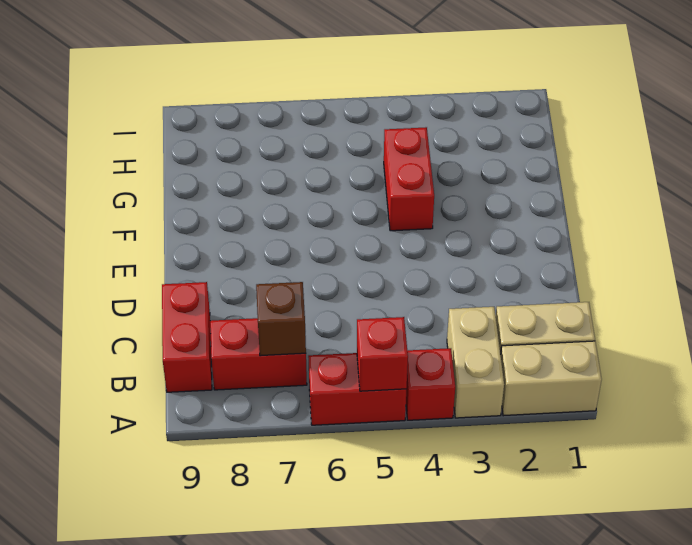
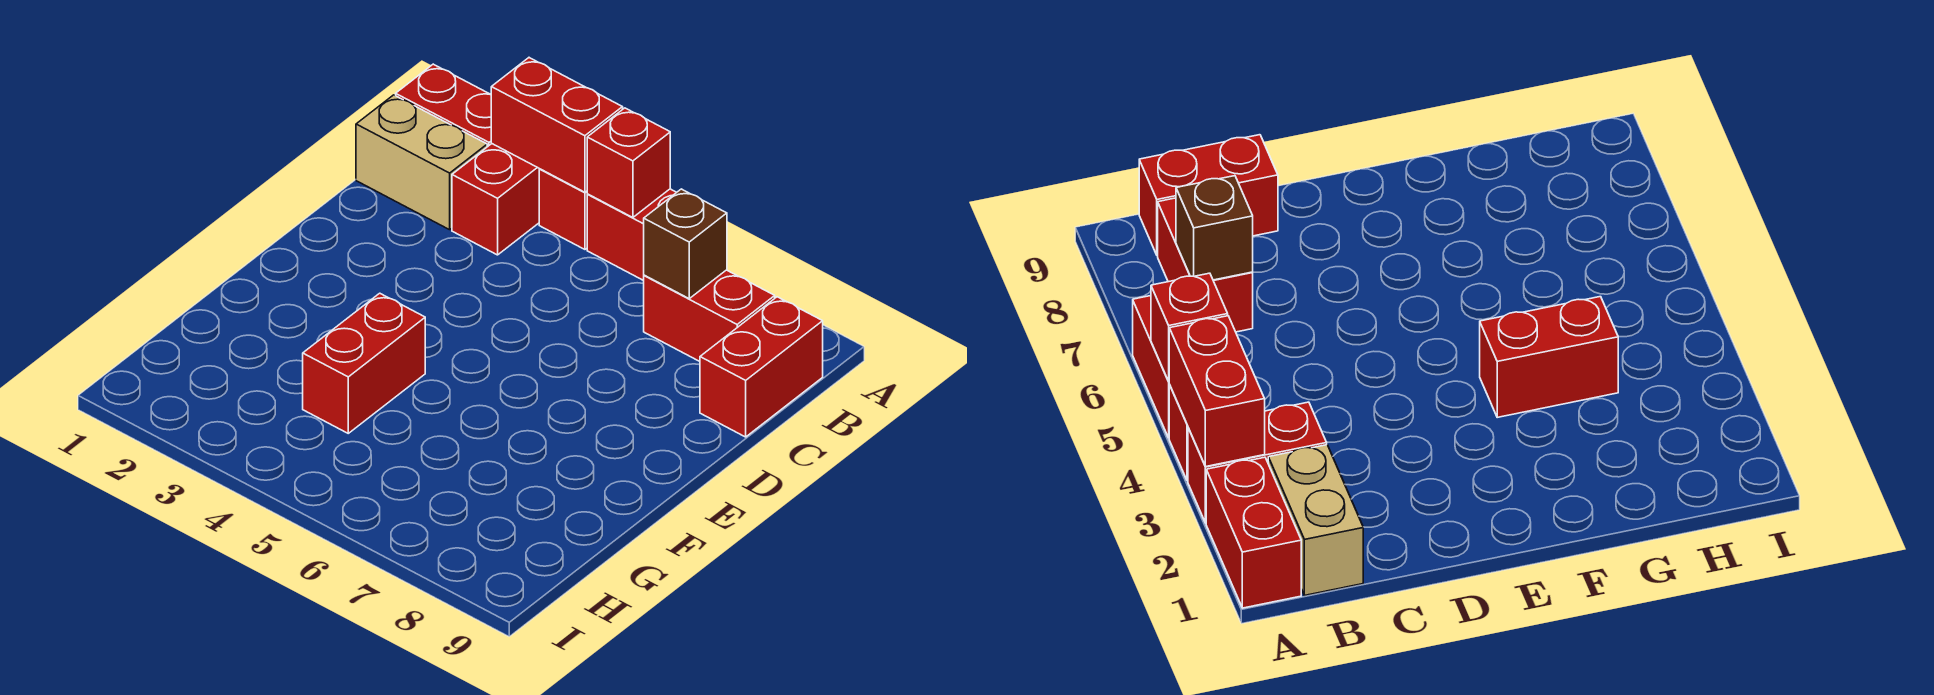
tan 1x2 brick [501,341,602,416] -> red 1x2 brick [396,64,492,147]
tan 1x2 brick [447,307,504,418] -> red 1x2 brick [452,144,539,255]
none -> red 1x2 brick [491,58,623,192]

